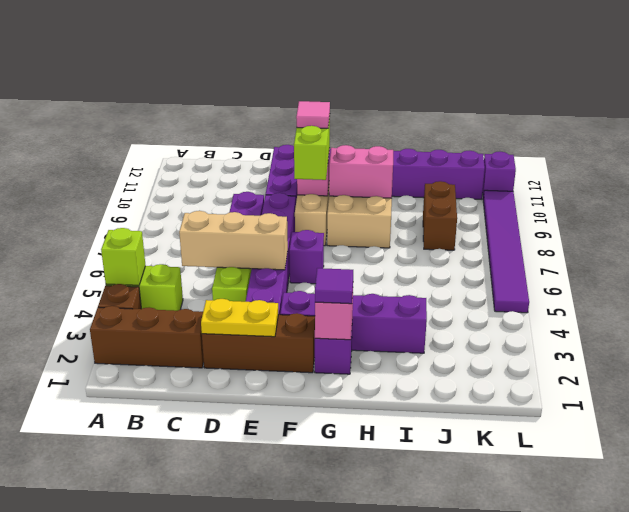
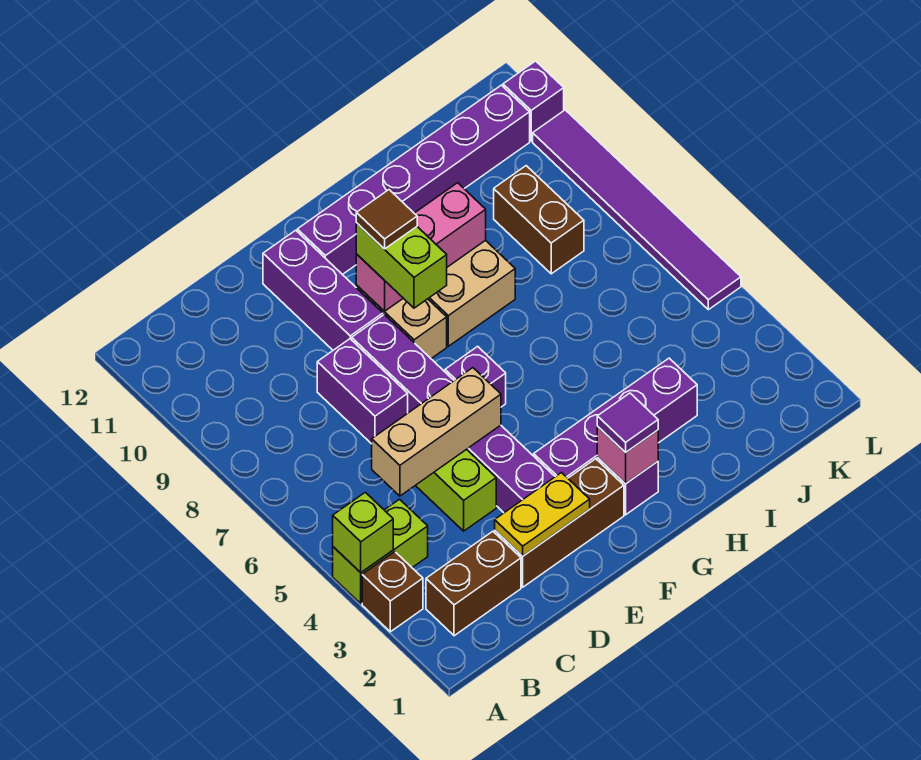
brown 1x3 brick [90,306,204,368] -> brown 1x2 brick [426,531,521,636]
pink 1x1 tile [296,101,330,128] -> brown 1x1 tile [356,190,417,249]

